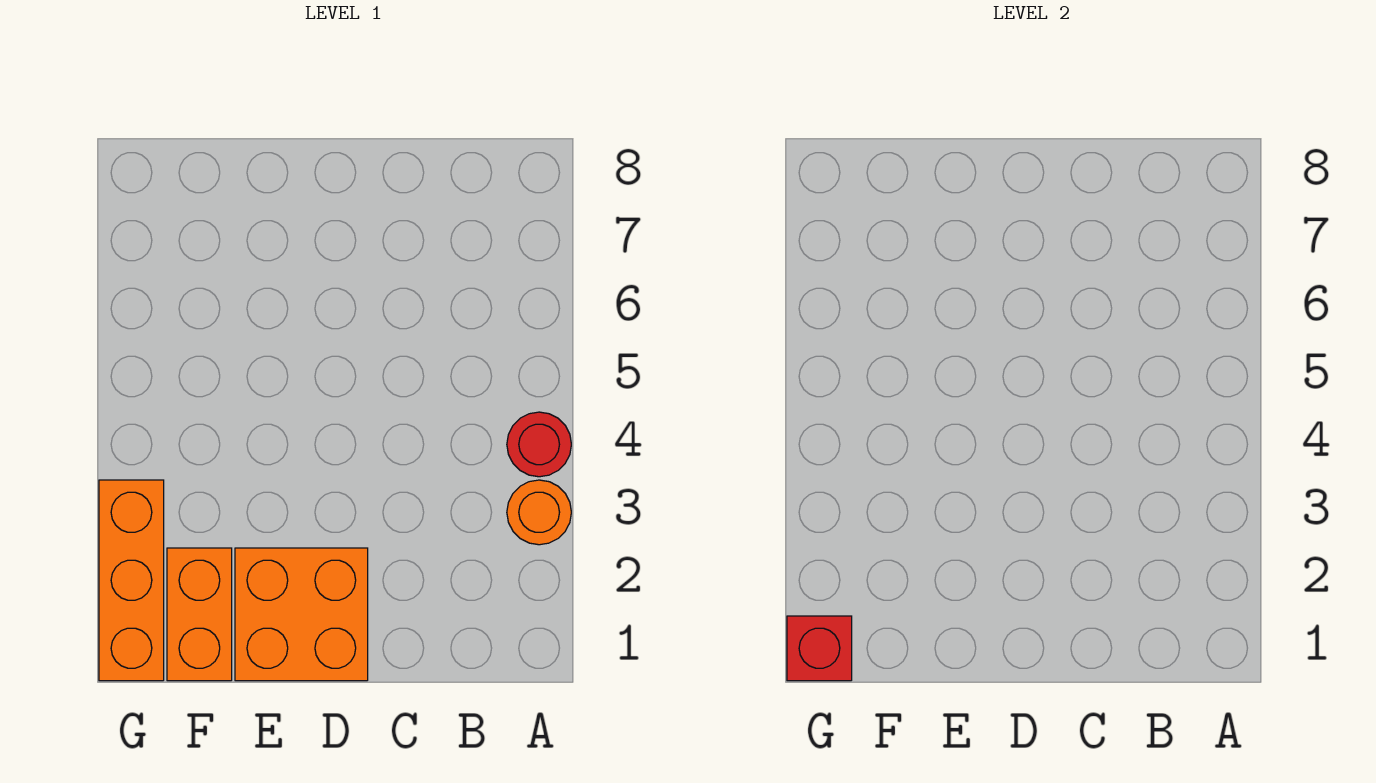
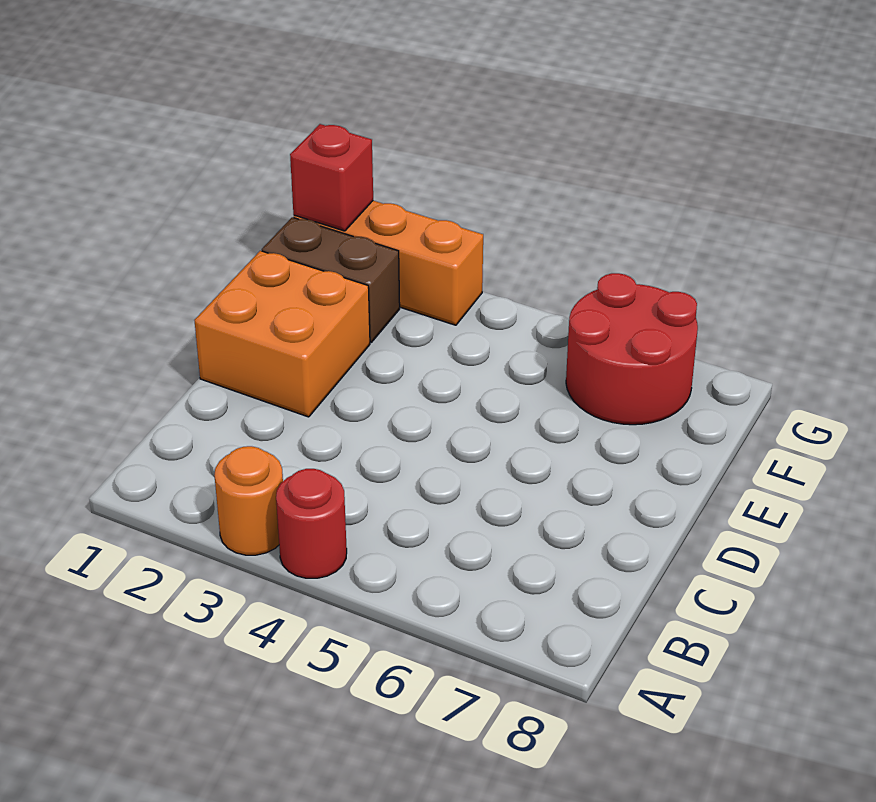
orange 1x2 brick [167,548,232,681] -> brown 1x2 brick [262,217,400,342]
none -> red 2x2 round brick [566,273,698,425]

